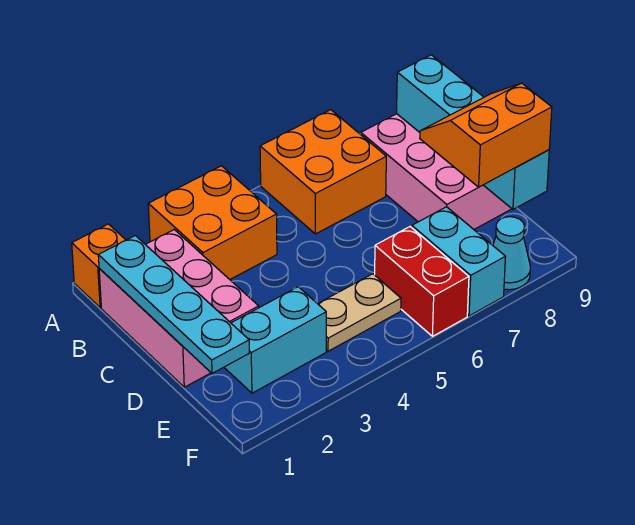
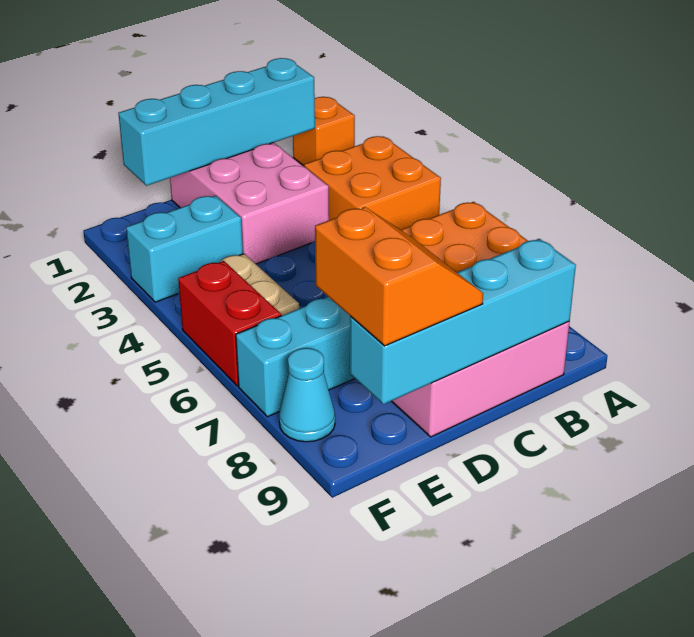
pink 2x3 brick [99,230,259,387] -> pink 2x3 brick turned to [170,143,329,264]
cyan 1x4 plate [98,236,249,373] -> cyan 1x4 brick [118,58,315,186]
cyan 1x2 brick [224,287,326,393] -> cyan 1x2 brick turned to [126,196,243,302]
red 1x2 brick [375,227,469,336] -> red 1x2 brick turned to [178,261,281,386]

